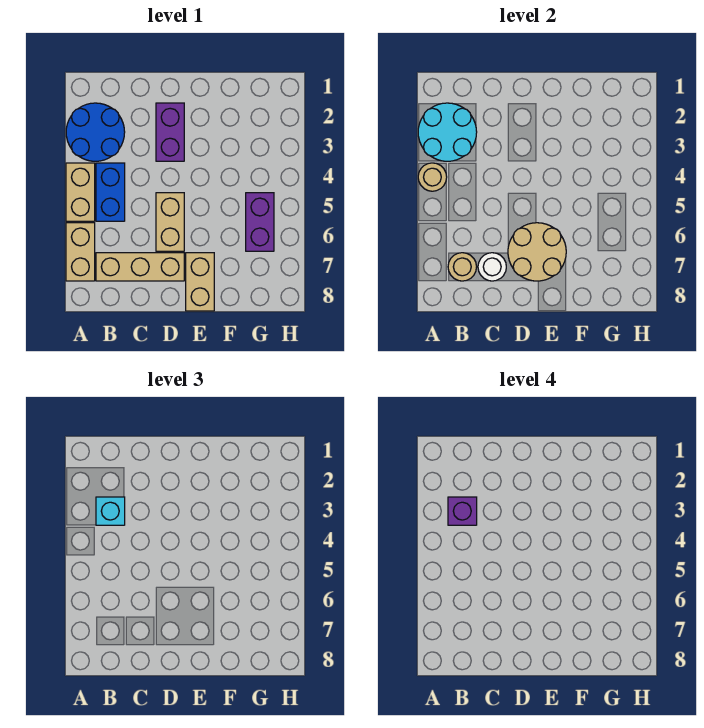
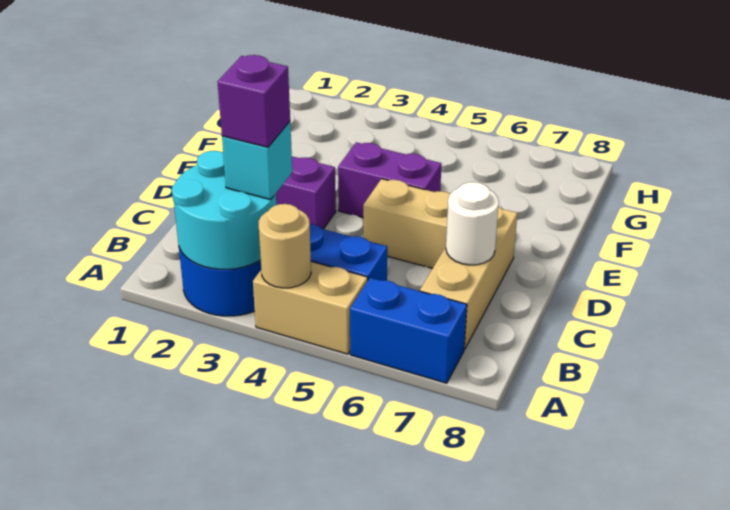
tan 1x2 brick [66,223,95,281] -> blue 1x2 brick [350,278,467,383]
tan 1x1 round brick [448,253,477,281] -> none
tan 2x2 round brick [508,223,566,281] -> none
tan 1x2 brick [186,253,214,311] -> none
purple 1x2 brick [246,193,274,251] -> purple 1x2 brick moved to [338,142,441,217]

